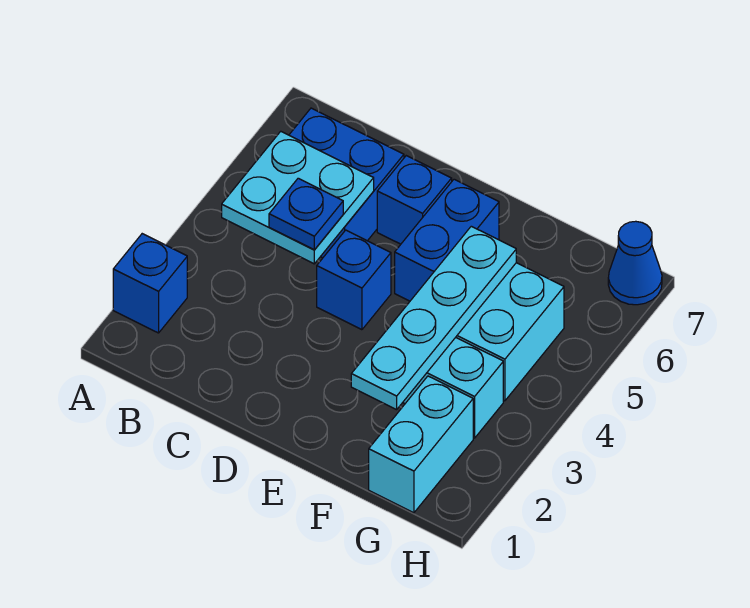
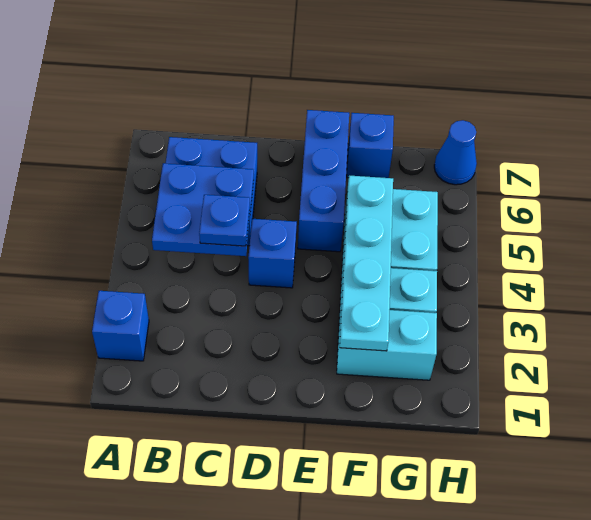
cyan 2x2 plate [222,131,374,264] -> blue 2x2 plate [152,163,254,256]
blue 1x1 brick [377,156,452,244] -> blue 1x1 brick moved to [347,113,394,178]
blue 1x2 brick [395,179,499,301] -> blue 1x3 brick [298,110,349,252]
cyan 1x2 brick [369,376,473,513] -> cyan 1x2 brick turned to [337,309,437,380]

